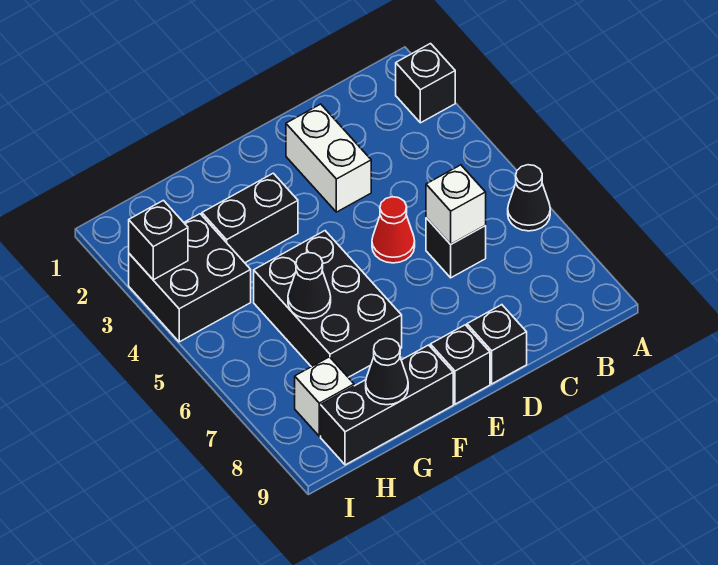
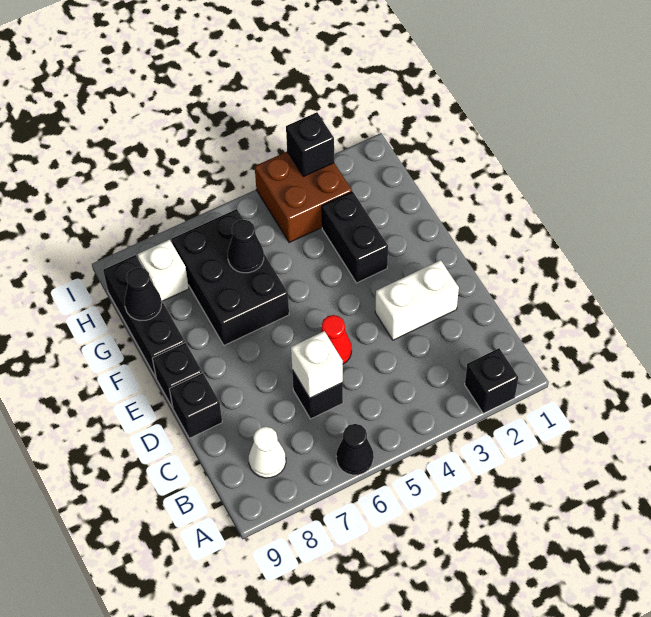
none -> white 1x1 cone [249,427,286,478]
black 2x3 brick [254,231,402,377] -> black 2x3 brick turned to [171,209,289,345]
black 2x2 brick [129,214,251,342] -> brown 2x2 brick [255,152,352,243]

